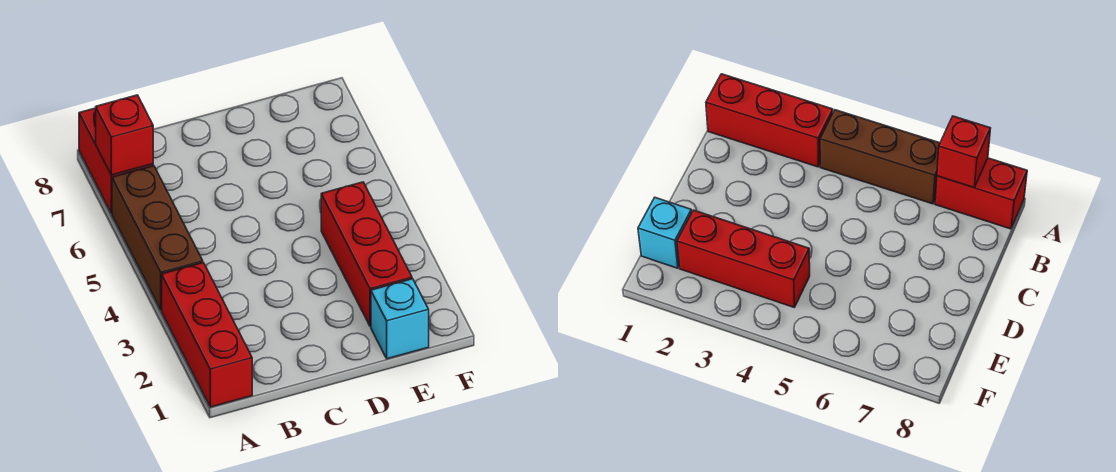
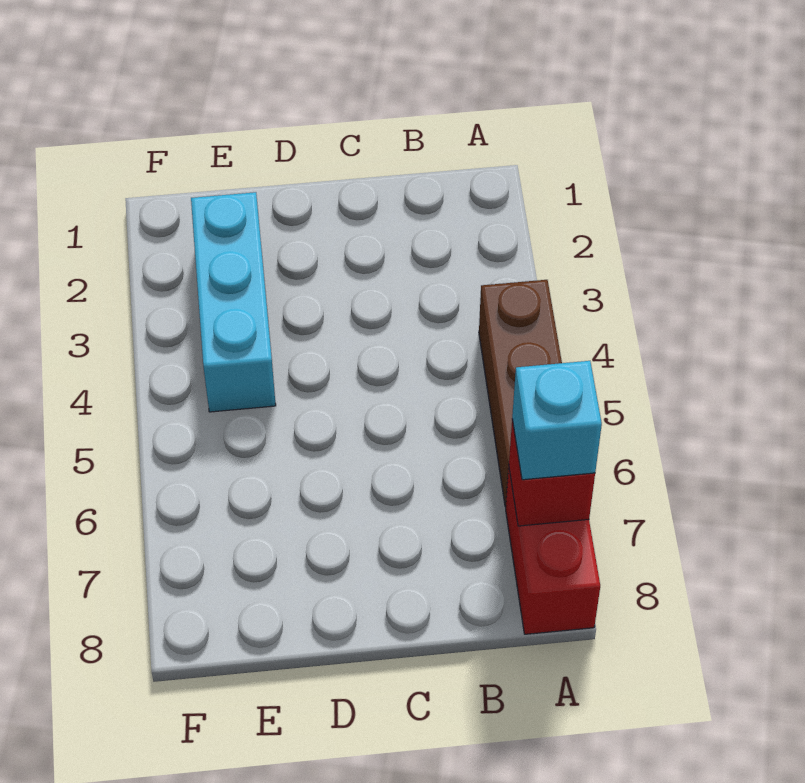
red 1x3 brick [162,263,252,407] -> none
cyan 1x1 brick [371,279,429,359] -> cyan 1x1 brick moved to [512,361,602,480]
red 1x3 brick [321,182,412,327] -> cyan 1x3 brick [191,192,276,412]

